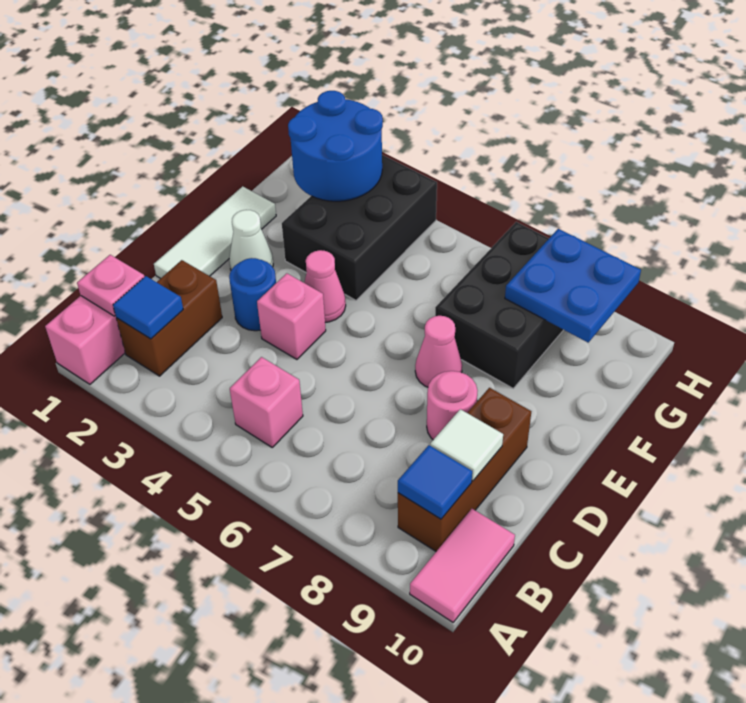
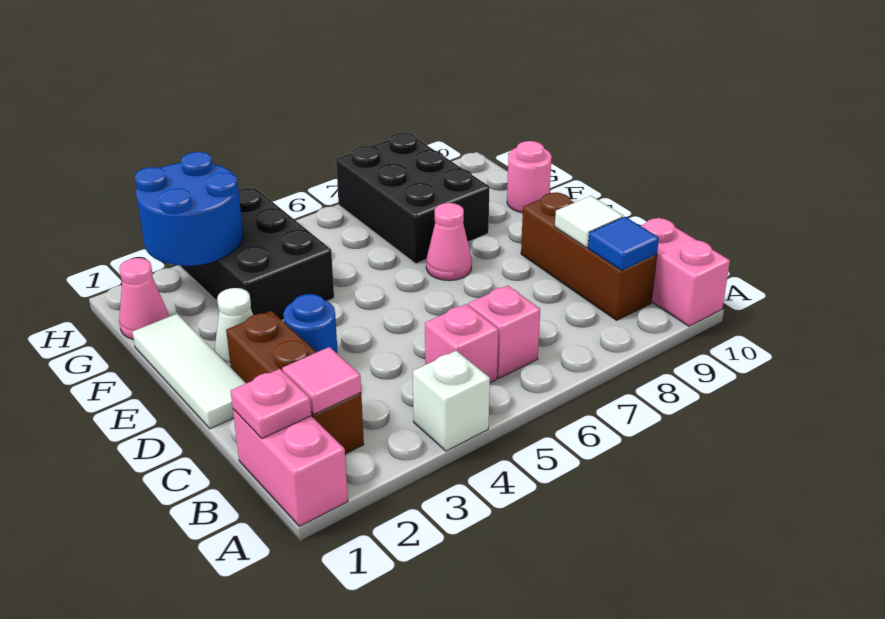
none -> white 1x1 brick [413,351,490,451]
pink 1x2 tile [410,509,515,622] -> pink 1x2 brick [641,218,730,326]
brown 1x2 brick [116,260,222,376] -> brown 1x3 brick [226,311,364,454]
blue 1x1 tile [113,276,183,339] -> pink 1x1 tile [282,347,361,414]
pink 1x1 brick [257,273,326,359] -> pink 1x1 brick moved to [468,285,540,378]
pink 1x1 round brick [427,371,478,440] -> pink 1x1 round brick moved to [507,141,552,213]
pink 1x1 cone [304,250,346,322] -> pink 1x1 cone moved to [119,258,169,340]
blue 2x2 plate [505,229,641,342] -> none

